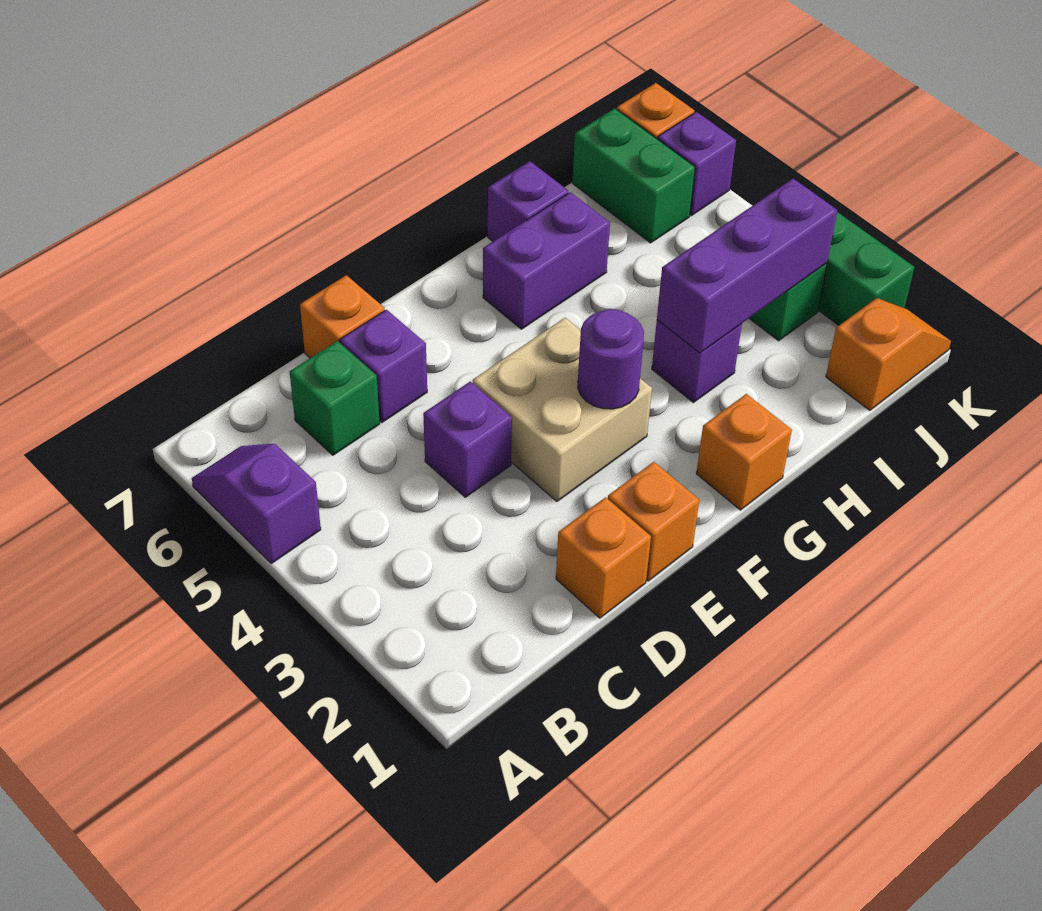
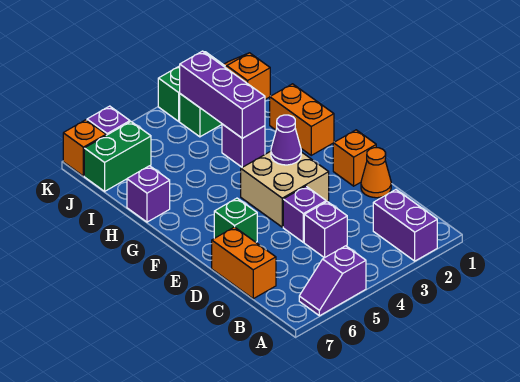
green 1x1 brick [290,341,380,455] -> green 1x1 brick moved to [214,198,257,242]
orange 1x1 brick [556,497,651,618] -> orange 1x1 cone [361,148,391,198]
purple 1x1 brick [340,310,427,422] -> purple 1x1 brick moved to [304,202,347,258]
orange 1x1 brick [300,275,385,358] -> orange 1x2 brick [212,227,276,299]
purple 1x1 round brick [578,309,644,409] -> purple 1x1 cone [271,115,301,165]
orange 1x1 brick [696,394,792,510] -> orange 1x2 brick [270,84,334,155]
purple 1x2 brick [483,192,610,329] -> purple 1x2 brick moved to [373,190,437,261]

